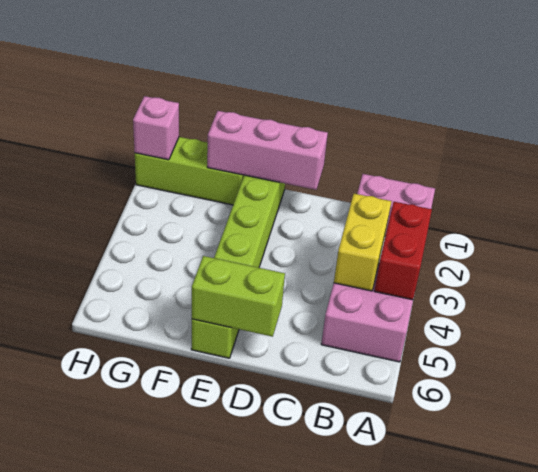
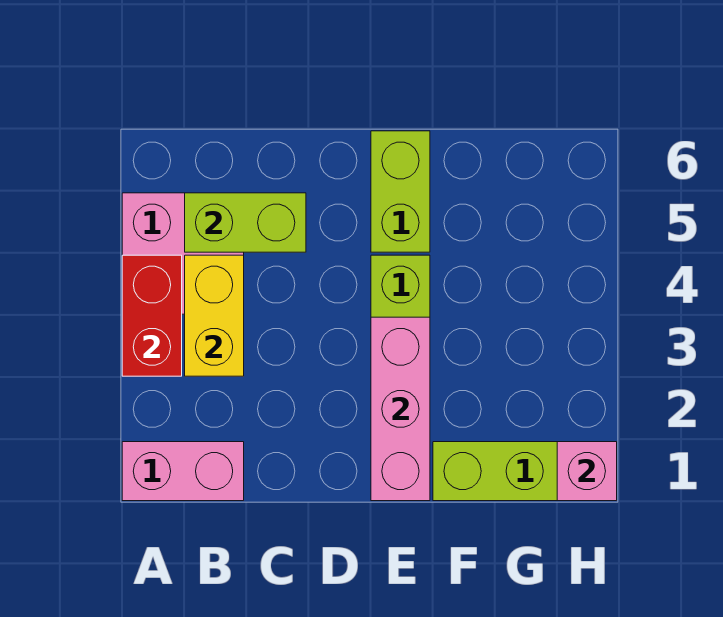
pink 1x3 brick [207,111,328,190] -> pink 1x3 brick turned to [371,317,430,501]
lime 1x2 brick [192,256,285,337] -> lime 1x2 brick moved to [185,193,306,252]

